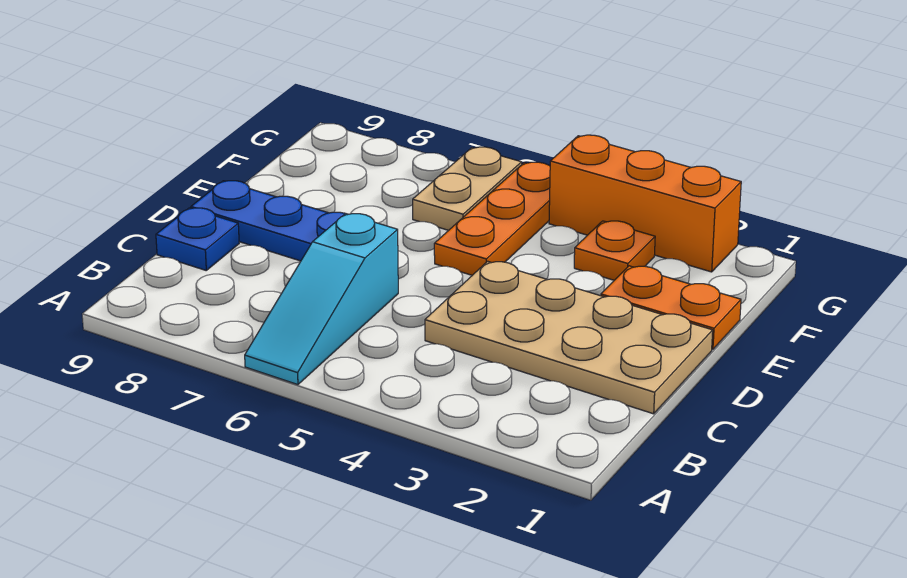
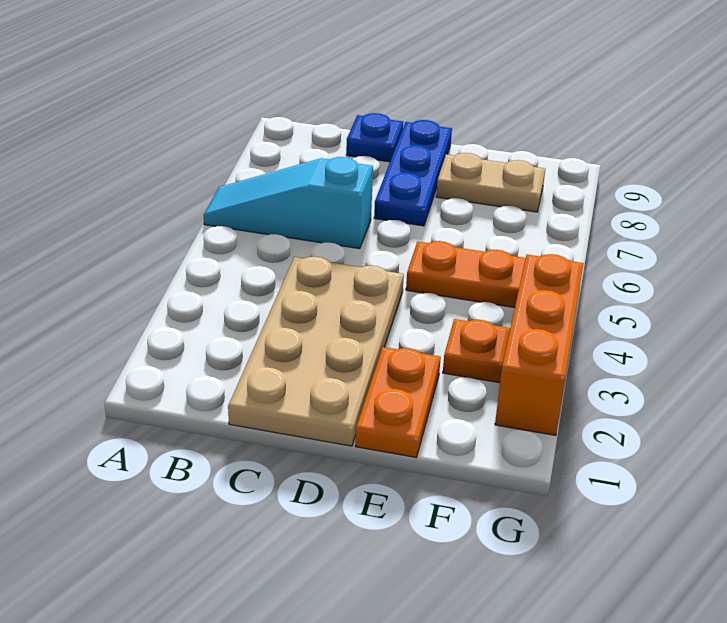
tan 1x2 plate [413,147,522,230] -> tan 1x2 plate moved to [436,153,545,212]

